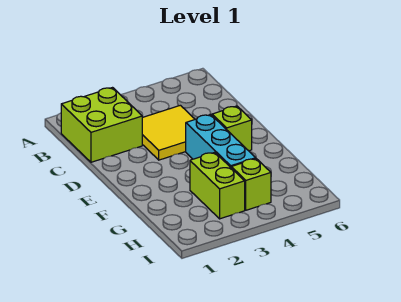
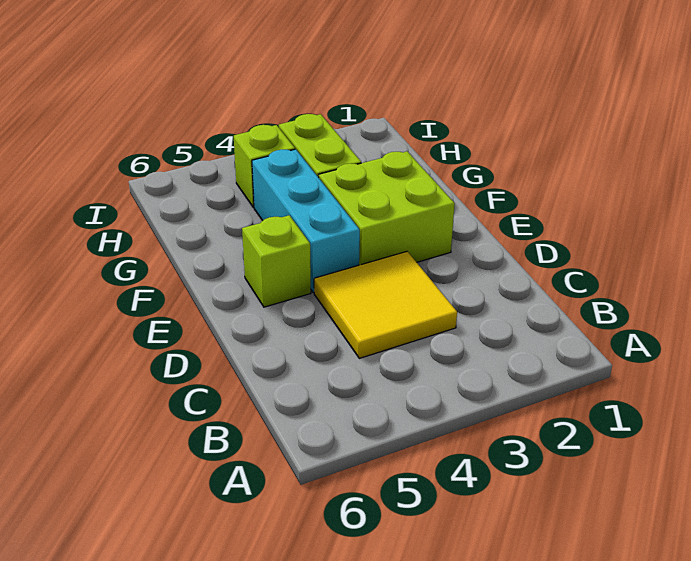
lime 2x2 brick [61,88,142,162] -> lime 2x2 brick moved to [319,151,455,265]

